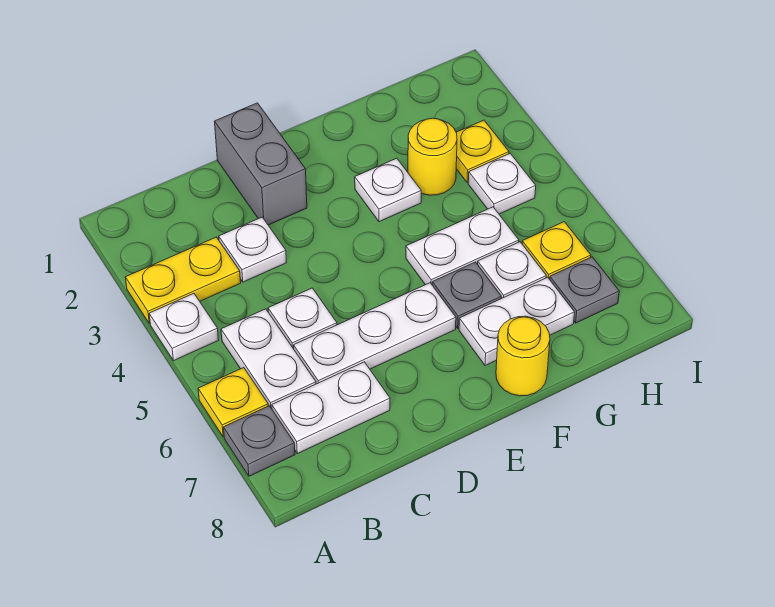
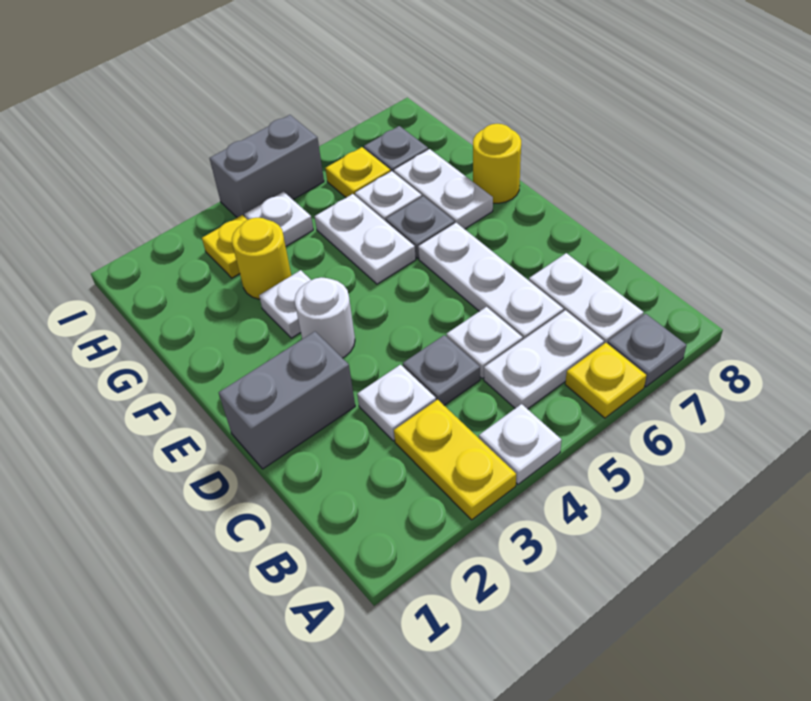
none -> grey 1x1 plate [403,335,480,405]
none -> white 1x1 round brick [295,277,355,358]
none -> grey 1x2 brick [210,115,324,218]

